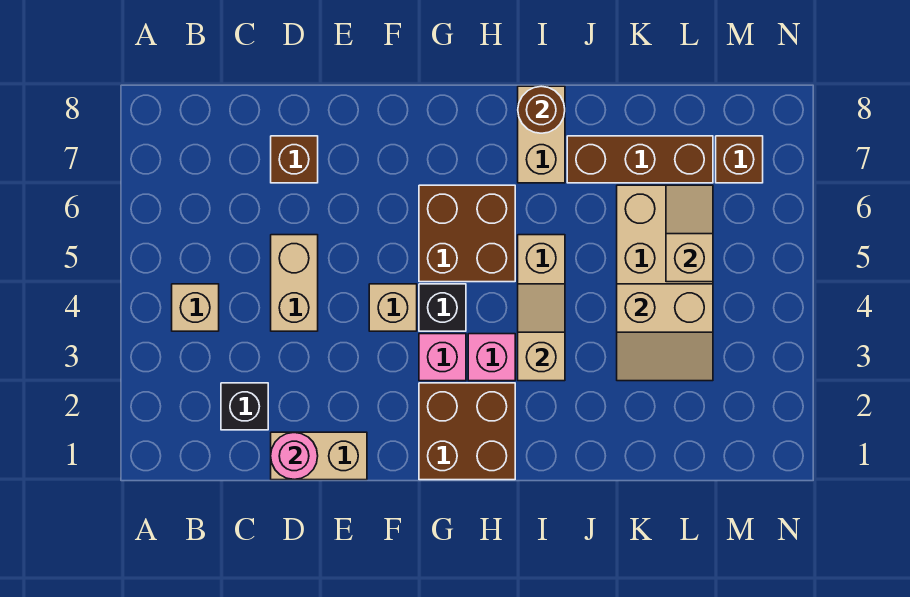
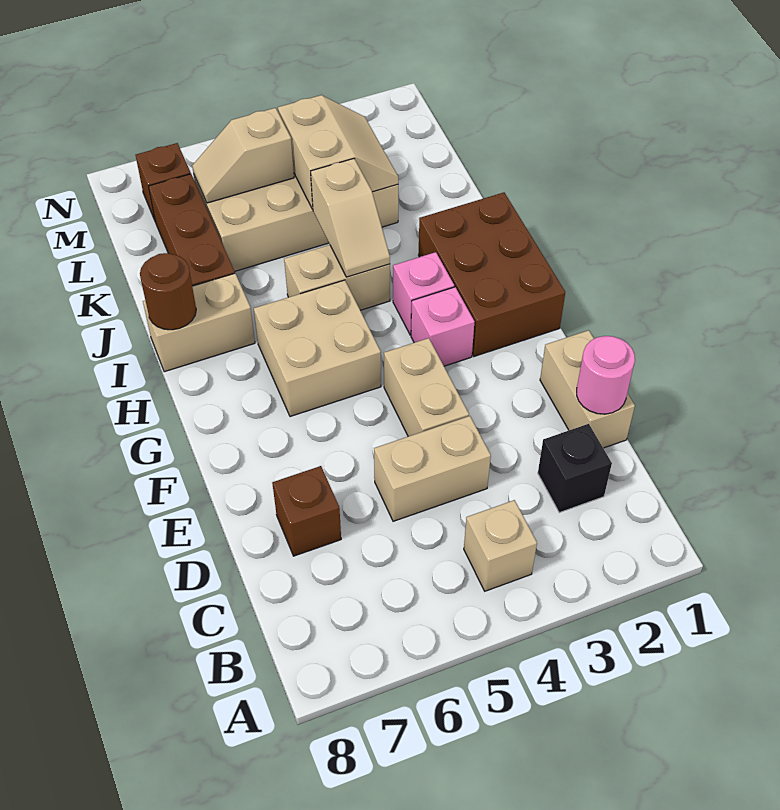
tan 1x1 brick [369,284,417,331] -> tan 1x2 brick [384,338,469,436]
brown 2x2 brick [419,383,515,480] -> brown 2x3 brick [419,192,565,356]
black 1x1 brick [419,284,466,331] -> none
brown 2x2 brick [419,185,515,282] -> tan 2x2 brick [254,280,381,417]
tan 1x2 slope [518,284,565,381] -> tan 1x2 slope turned to [311,159,390,277]

